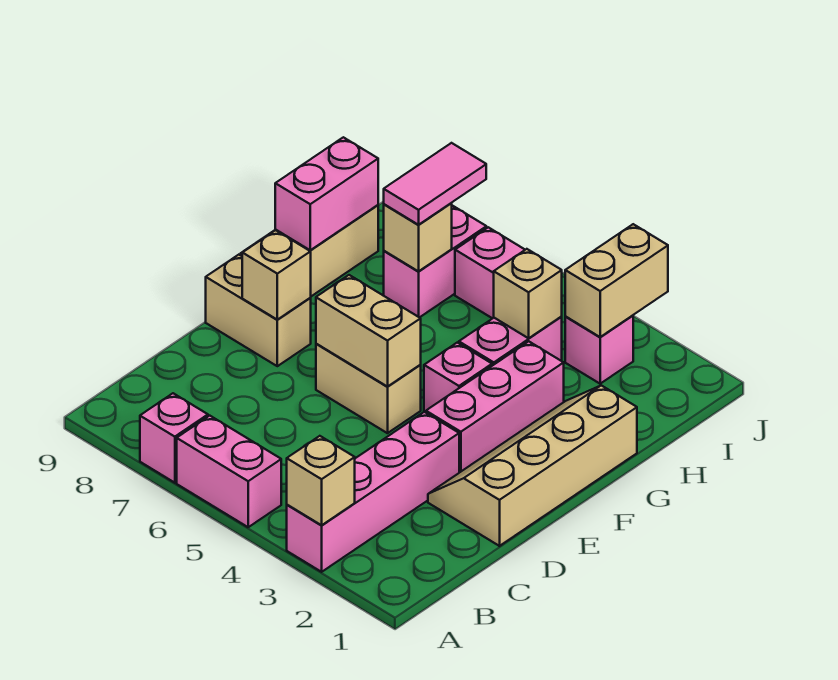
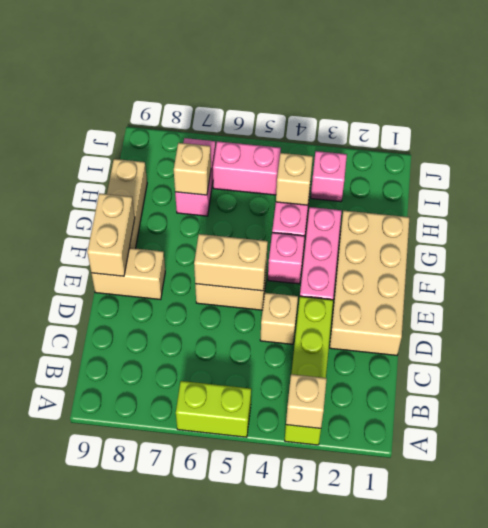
pink 1x4 brick [287,412,459,572] -> lime 1x4 brick [285,296,333,445]
pink 1x2 brick [177,416,281,527] -> lime 1x2 brick [176,381,251,437]
pink 1x1 brick [140,393,208,483] -> none
tan 2x4 slope [428,385,637,546] -> tan 2x4 brick [330,211,410,355]
tan 1x1 brick [242,230,311,320] -> tan 1x1 brick moved to [260,293,298,344]
pink 1x2 brick [275,137,378,250] -> none
pink 1x2 tile [384,143,486,225] -> none
tan 1x2 brick [565,224,668,337] -> tan 1x2 brick moved to [87,193,135,276]

